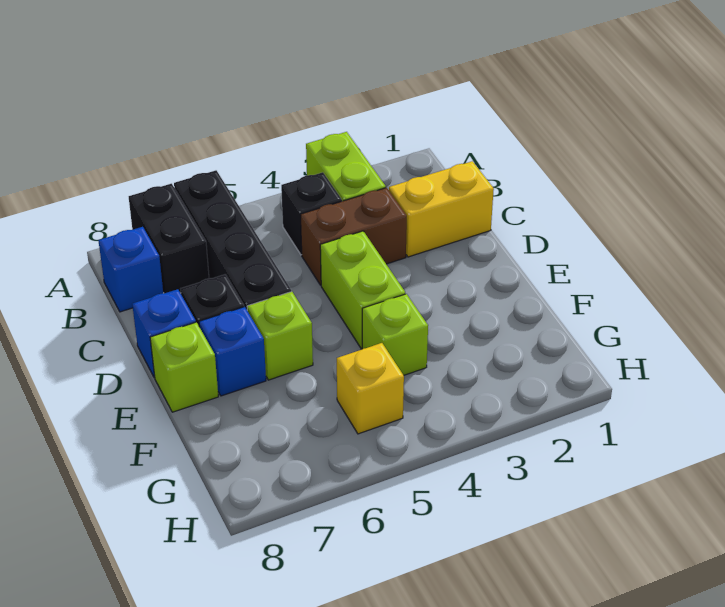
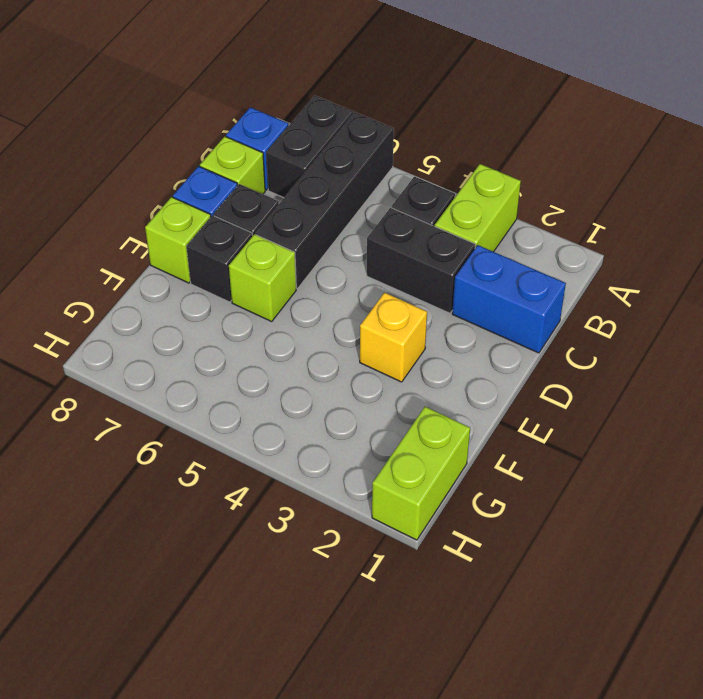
yellow 1x2 brick [389,161,494,257] -> blue 1x2 brick [452,245,566,353]
brown 1x2 brick [300,188,407,285] -> black 1x2 brick [367,208,475,313]
lime 1x2 brick [320,231,405,349] -> lime 1x2 brick moved to [372,407,470,540]
blue 1x1 brick [199,307,266,396] -> black 1x1 brick [186,215,253,302]
lime 1x1 brick [362,294,428,375] -> lime 1x1 brick moved to [200,137,265,194]
yellow 1x1 brick [337,343,404,434] -> yellow 1x1 brick moved to [360,293,427,382]

